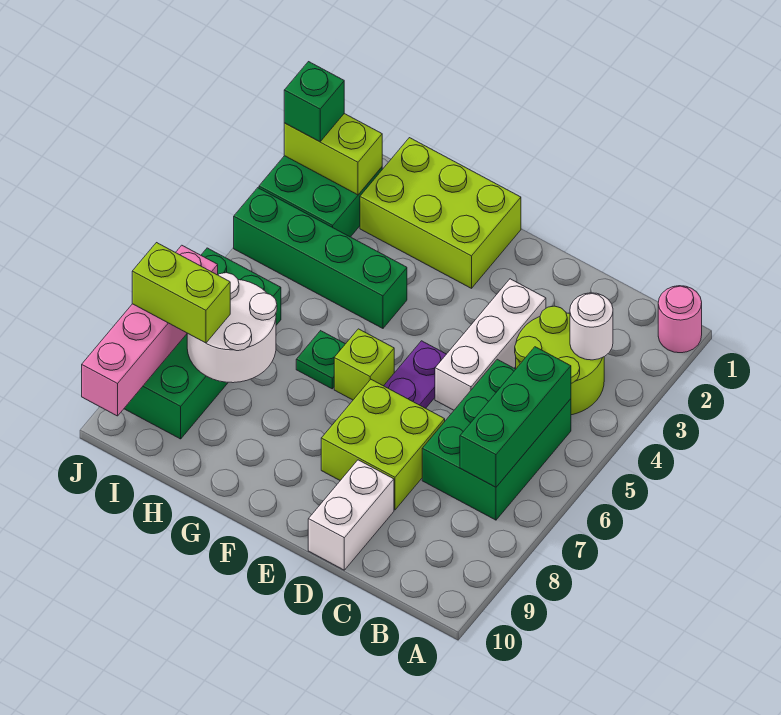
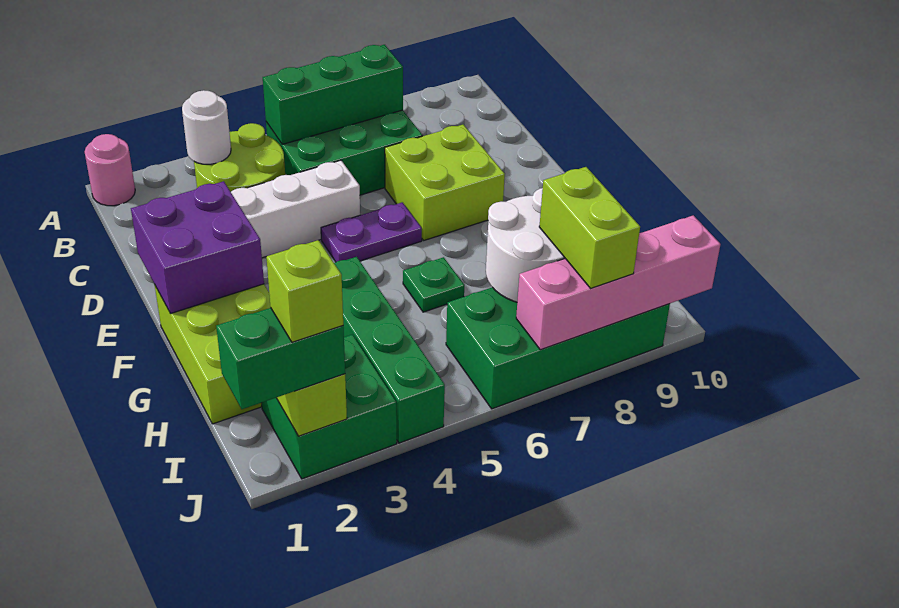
white 1x2 brick [308,460,394,570] -> none
none -> purple 2x2 brick [131,181,264,314]
lime 1x1 brick [334,329,394,400] -> lime 1x1 brick moved to [266,240,343,342]
green 1x1 brick [284,62,344,142] -> green 1x2 brick [216,308,345,409]

